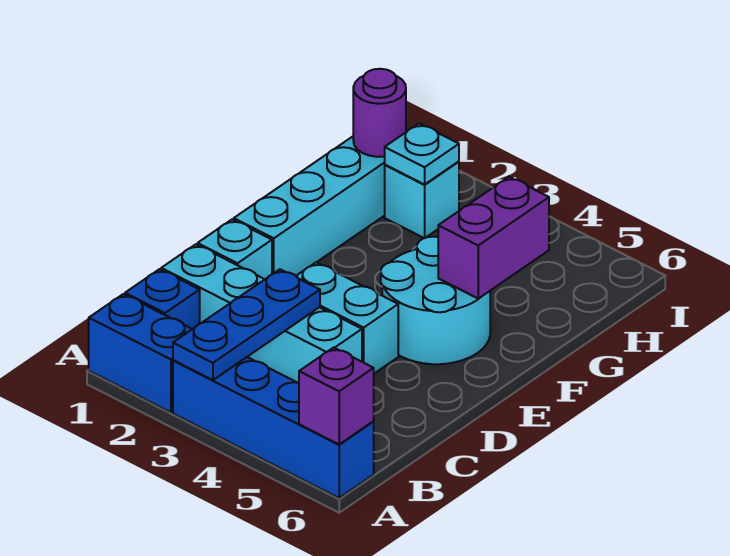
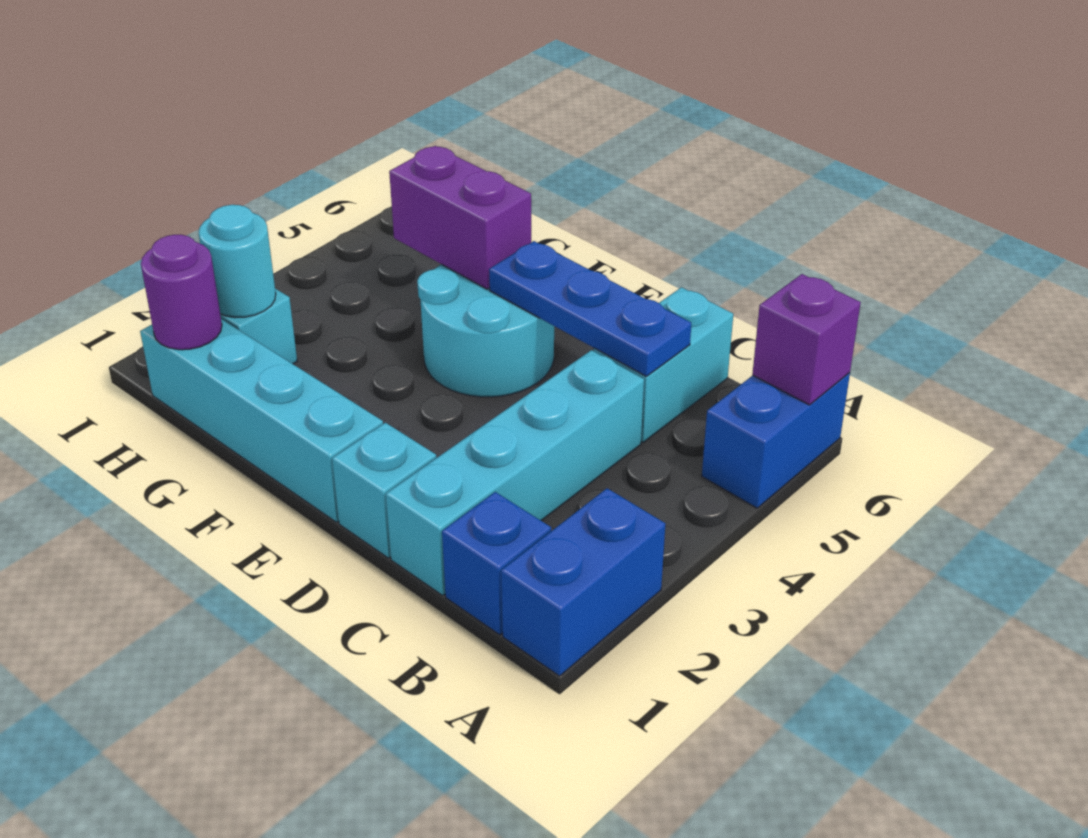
blue 1x4 brick [173,357,374,498] -> blue 1x2 brick [702,373,850,508]
blue 1x3 plate [173,269,320,380] -> blue 1x3 plate moved to [489,241,691,376]
cyan 1x2 brick [297,262,398,374] -> cyan 1x2 brick moved to [594,287,733,443]
cyan 1x1 plate [385,124,459,185] -> cyan 1x1 round brick [199,205,276,318]

